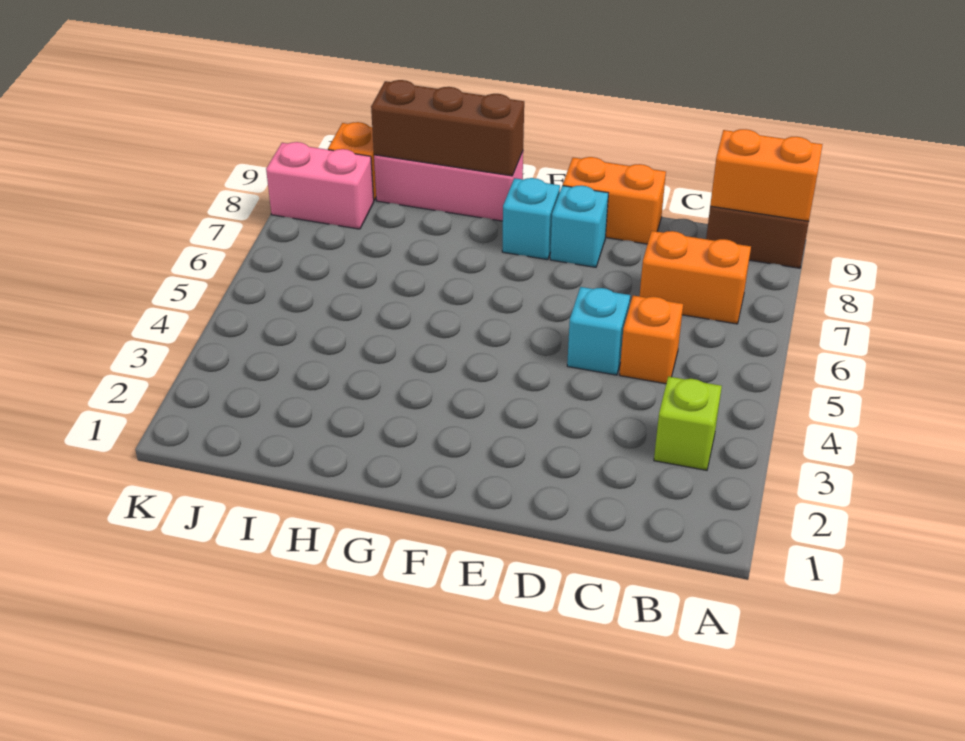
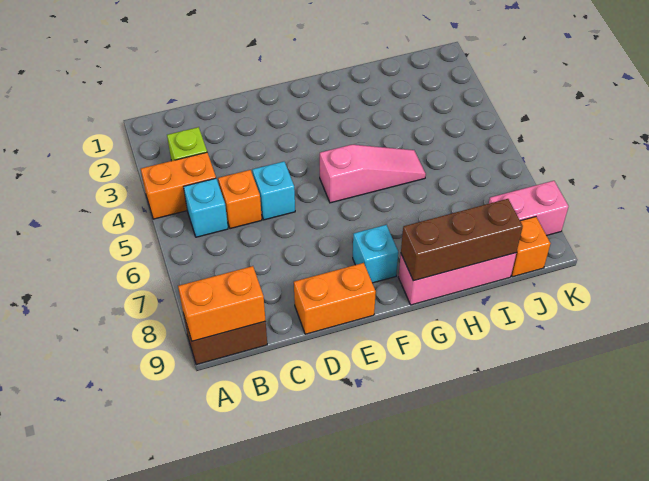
orange 1x2 brick [640,231,751,324] -> orange 1x2 brick moved to [141,152,216,219]
cyan 1x1 brick [550,185,608,267] -> cyan 1x1 brick moved to [184,178,228,237]
none -> pink 1x3 slope [320,145,426,203]

